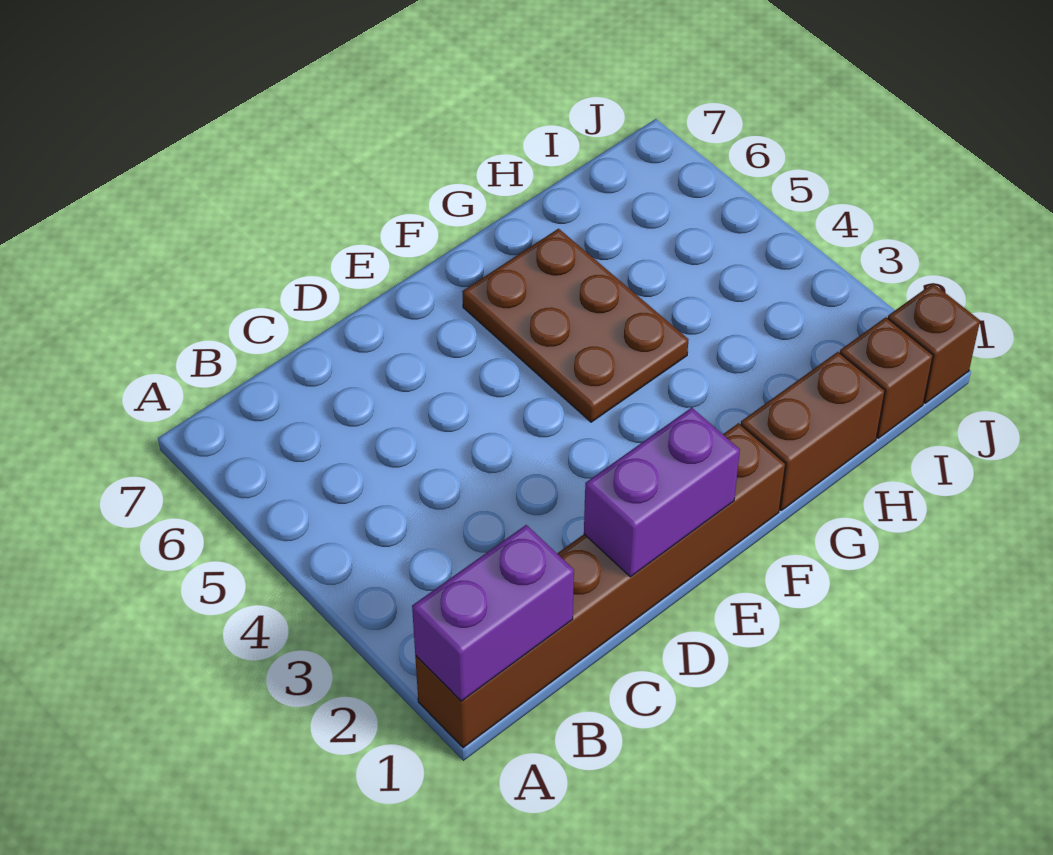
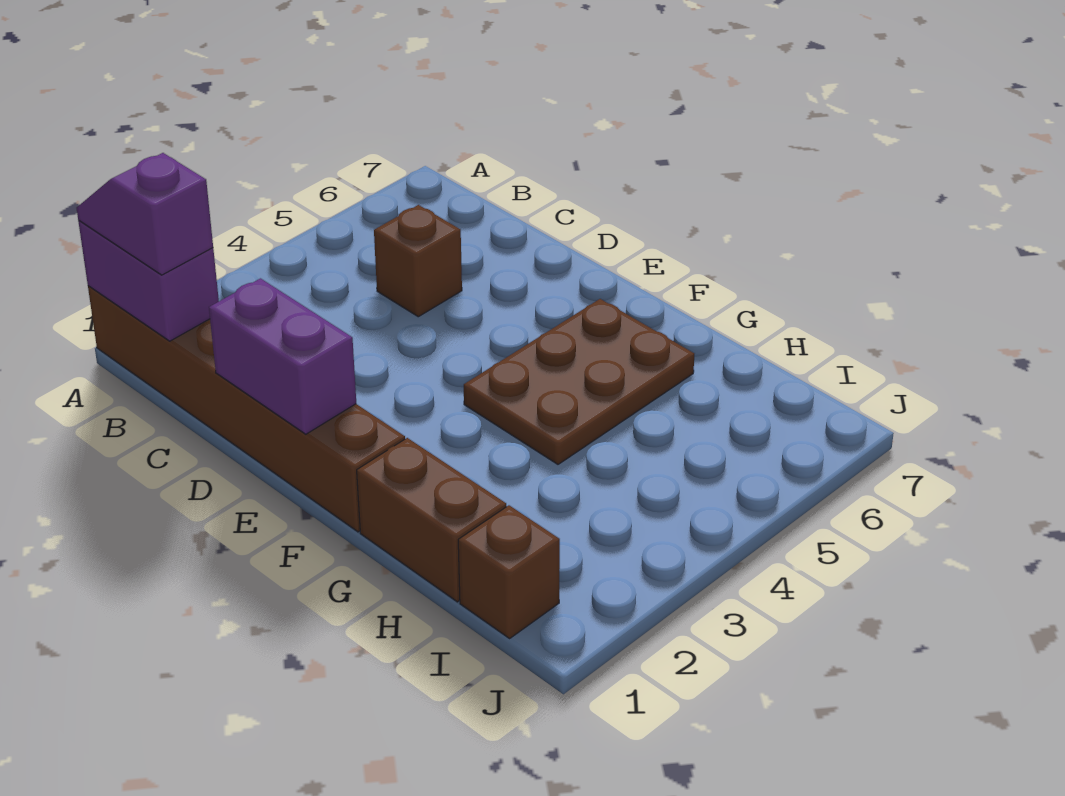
none -> purple 1x2 slope [77,153,213,275]
brown 1x1 brick [888,284,980,403] -> brown 1x1 brick moved to [374,205,462,317]

